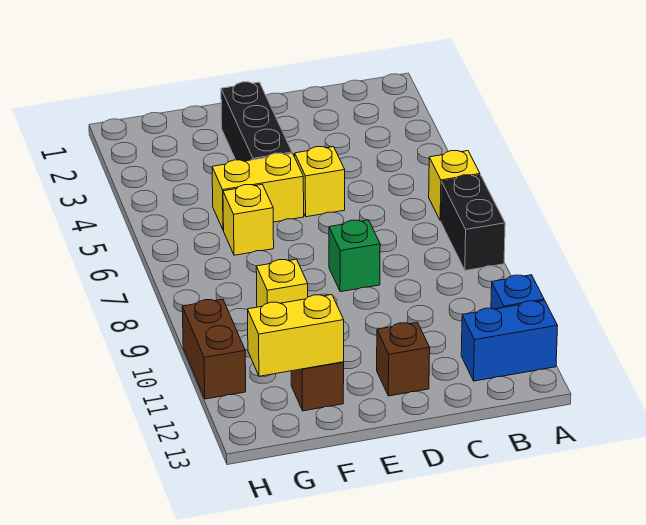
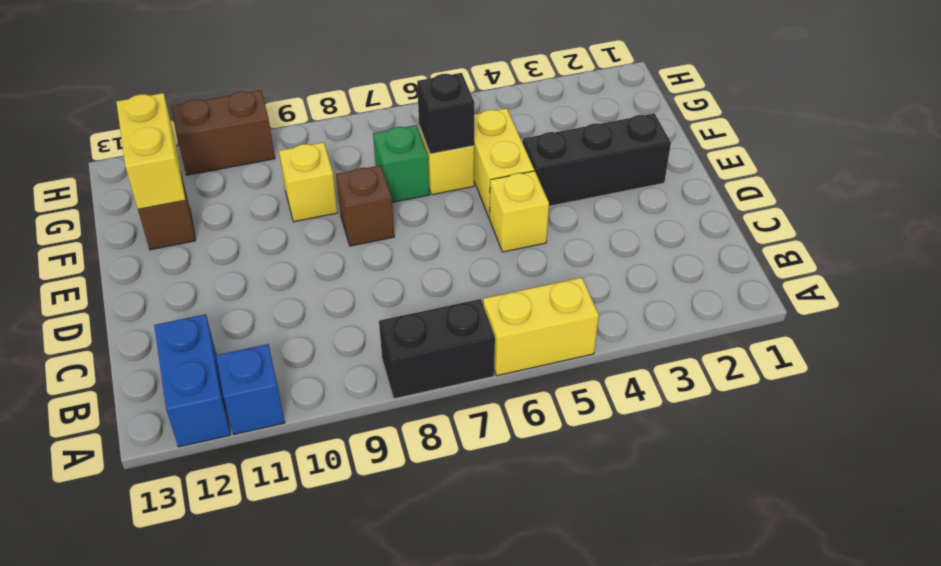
yellow 1x1 brick [429,151,480,221] -> yellow 1x2 brick [483,278,599,376]
green 1x1 brick [329,220,380,292] -> green 1x1 brick moved to [373,125,429,202]
brown 1x1 brick [377,322,430,396] -> brown 1x1 brick moved to [336,165,394,246]
none -> black 1x1 brick [417,73,474,154]

